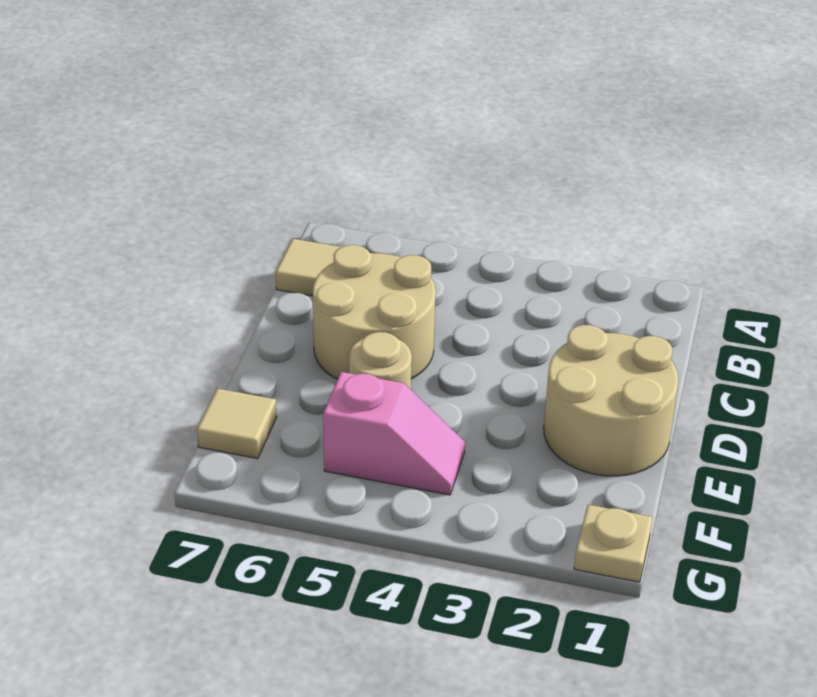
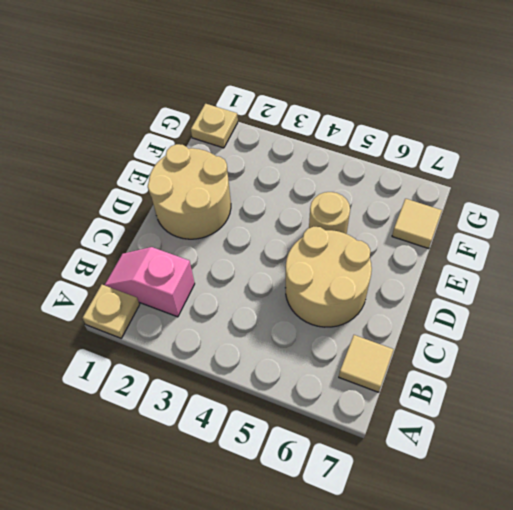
none -> tan 1x1 plate [83,285,140,338]
pink 1x2 slope [323,372,465,495] -> pink 1x2 slope moved to [105,247,195,317]

